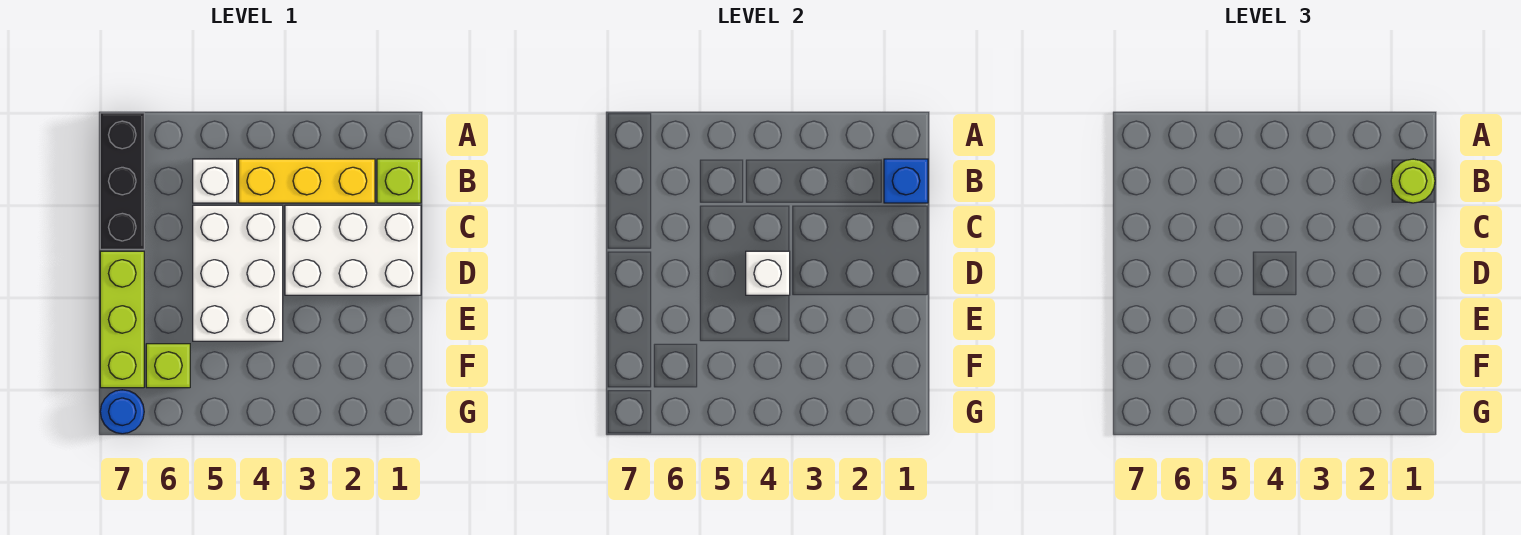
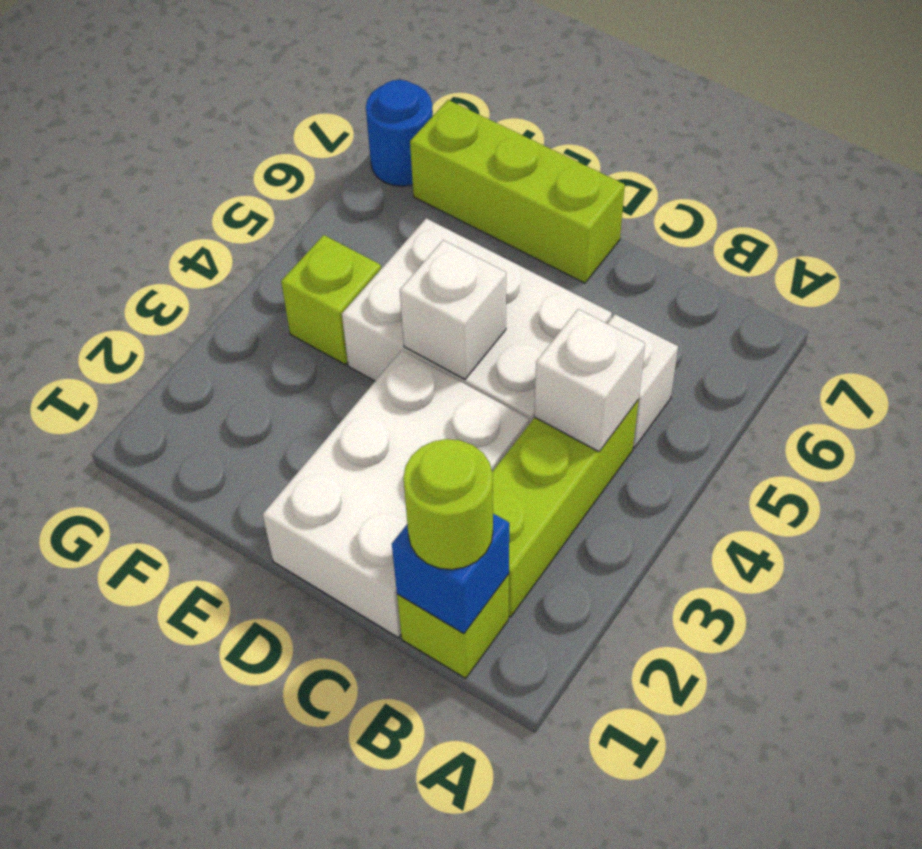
black 1x3 brick [100,113,144,249] -> none
yellow 1x3 brick [239,159,375,203] -> lime 1x3 brick [492,401,638,617]
none -> white 1x1 brick [534,309,645,452]
lime 1x1 brick [146,344,190,388] -> lime 1x1 brick moved to [281,235,381,365]

